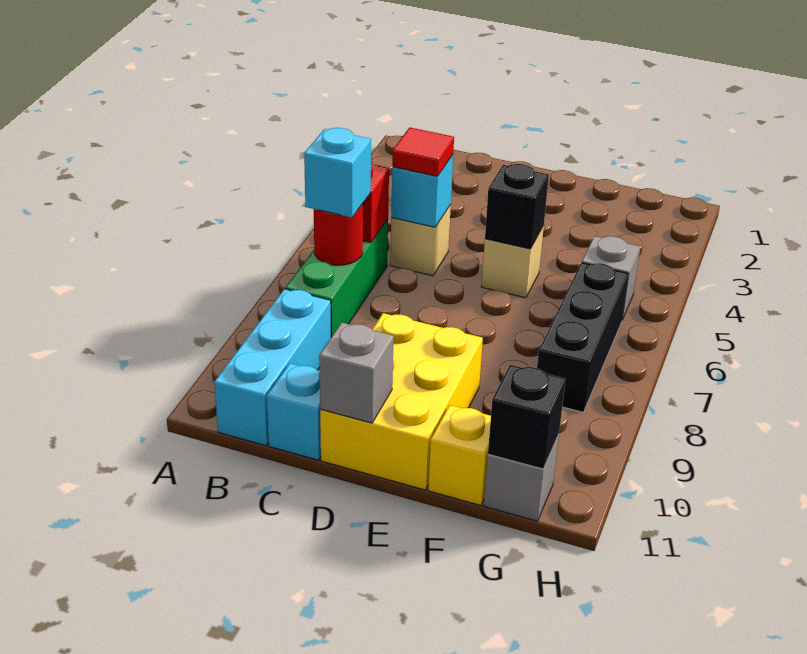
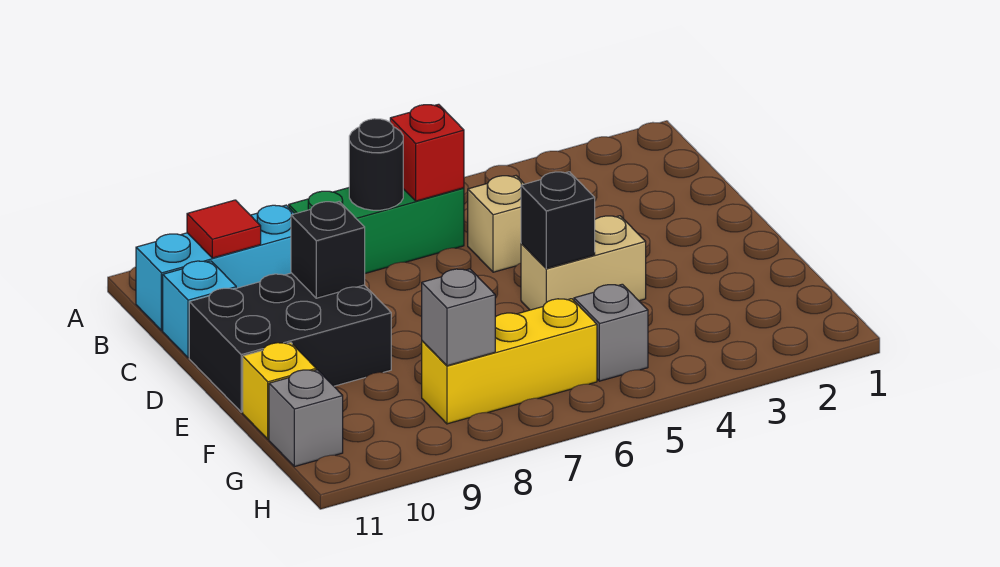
red 1x1 round brick [314,203,363,265] -> black 1x1 round brick [349,119,403,210]
cyan 1x1 brick [304,128,371,218] -> none
cyan 1x1 brick [391,155,453,227] -> none
red 1x1 tile [392,128,454,176] -> red 1x1 tile moved to [187,200,261,258]
yellow 2x3 brick [320,313,483,490] -> black 2x3 brick [189,273,391,412]
grey 1x1 brick [319,323,394,423] -> grey 1x1 brick moved to [422,269,495,366]
tan 1x1 brick [481,225,544,298] -> tan 1x2 brick [521,216,646,310]
black 1x3 brick [537,263,629,412] -> yellow 1x3 brick [422,299,597,424]
black 1x1 brick [488,365,566,469] -> black 1x1 brick moved to [291,202,365,298]

